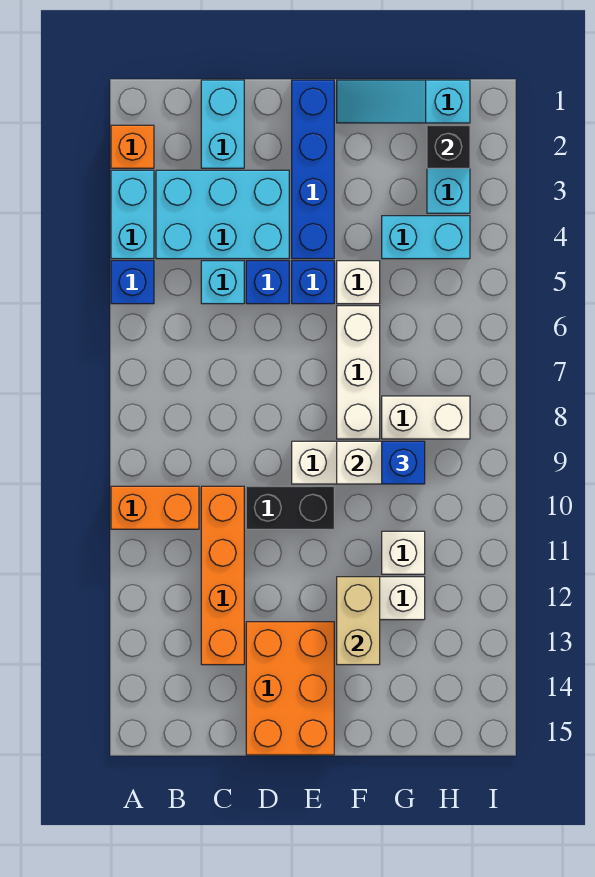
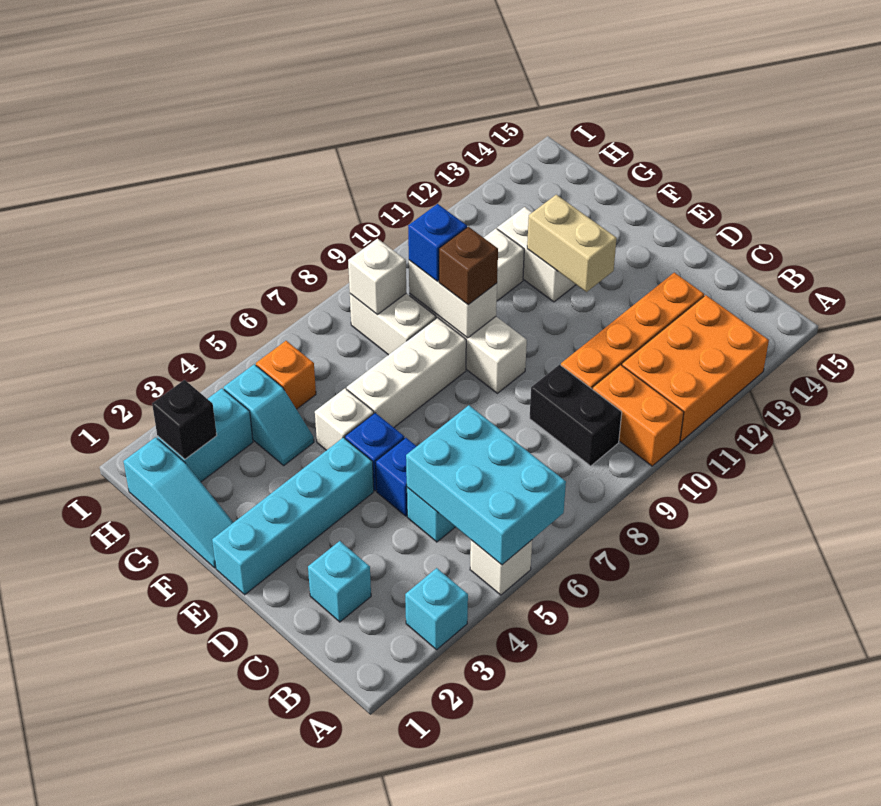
orange 1x1 brick [111,125,154,168] -> orange 1x1 brick moved to [256,341,316,409]
cyan 1x2 brick [111,170,154,259] -> cyan 1x1 brick [405,568,468,650]
blue 1x1 brick [111,261,154,304] -> white 1x1 brick [470,540,532,595]
cyan 2x3 brick [156,170,289,259] -> cyan 2x3 brick moved to [406,405,566,565]
cyan 1x2 brick [201,80,244,168] -> cyan 1x1 brick [308,541,371,622]
black 1x2 brick [246,486,334,529] -> black 1x2 brick moved to [530,365,622,466]
orange 2x3 brick [246,622,334,755] -> orange 2x3 brick moved to [622,295,769,442]
blue 1x4 brick [292,80,334,259] -> cyan 1x4 brick [212,437,374,595]
none -> brown 1x1 brick [439,227,498,305]
tan 1x2 brick [337,577,380,665] -> tan 1x2 brick turned to [527,195,617,292]
cyan 1x2 brick [382,216,470,259] -> cyan 1x2 slope [224,364,314,465]
none -> white 1x1 brick [348,239,406,315]

